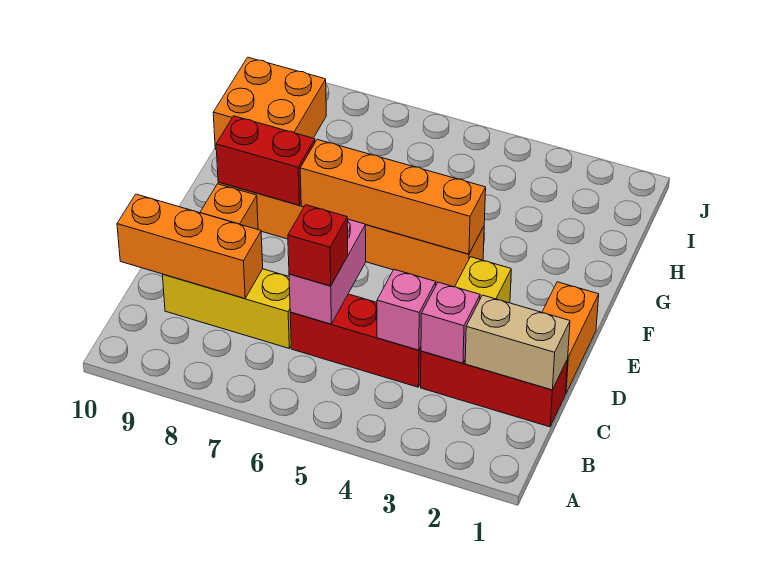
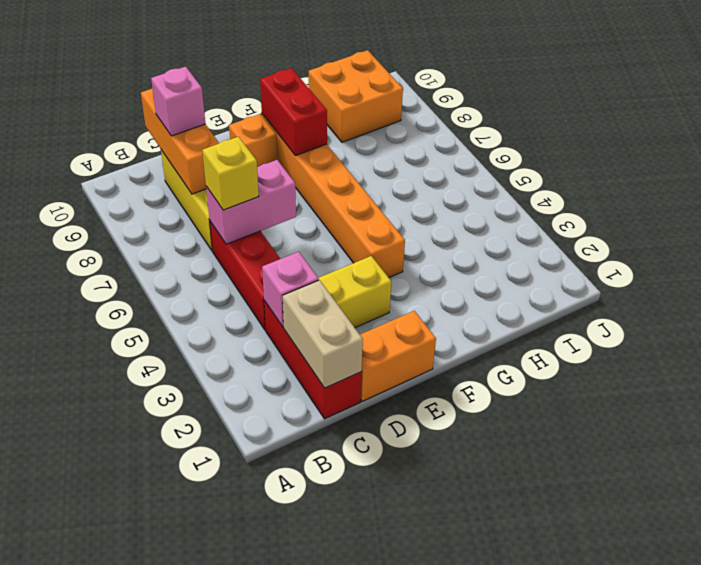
pink 1x1 brick [377,269,436,350] -> pink 1x1 brick moved to [151,67,205,136]
red 1x1 brick [288,205,348,286] -> yellow 1x1 brick [203,137,259,210]
orange 1x4 brick [300,139,486,254] -> none

